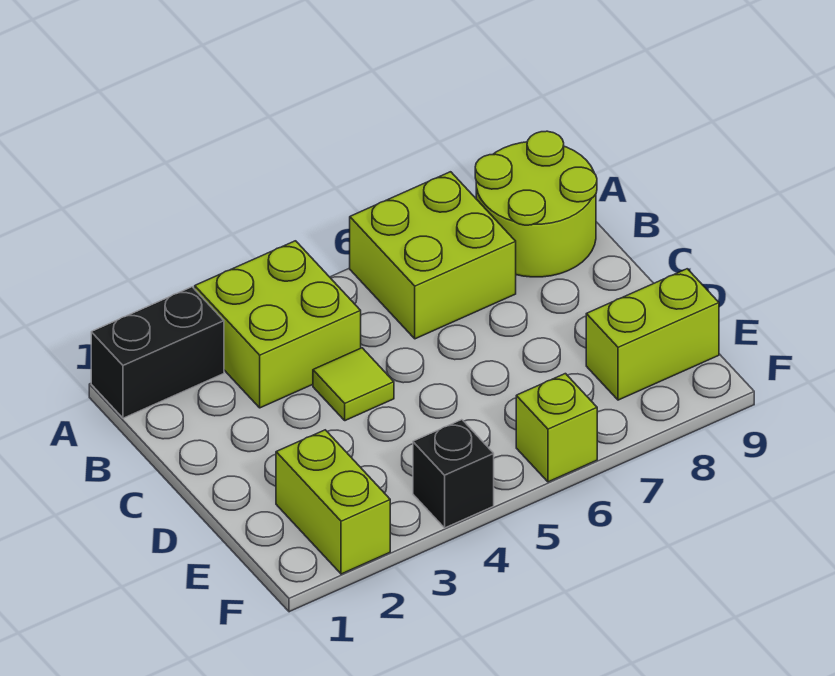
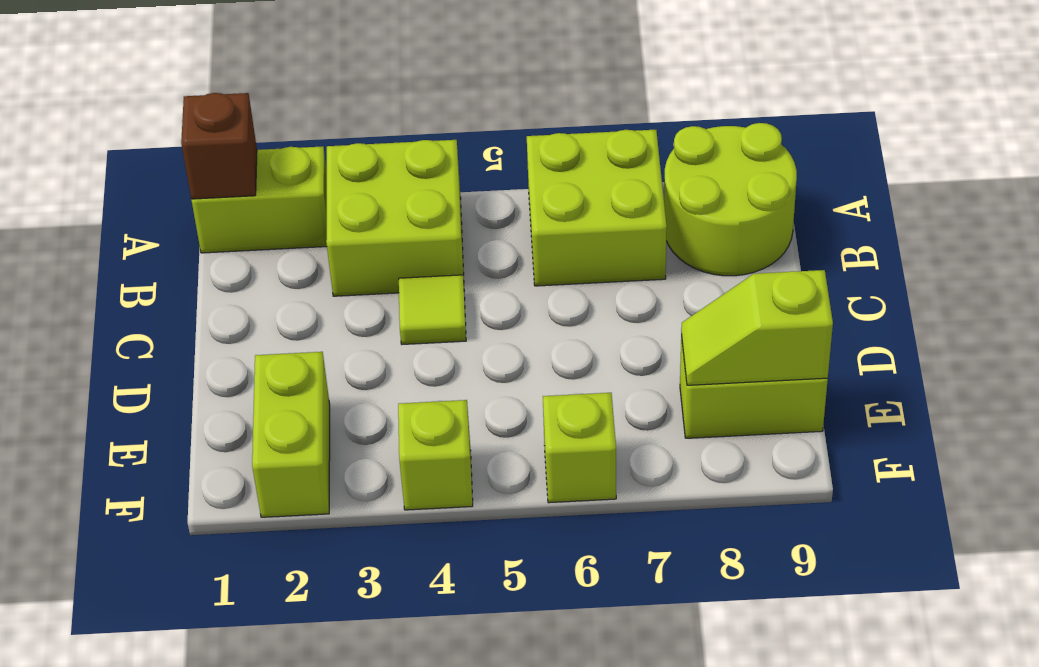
black 1x2 brick [91,287,224,418] -> lime 1x2 brick [191,146,327,253]
none -> brown 1x1 brick [181,93,257,199]
none -> lime 1x2 slope [681,270,833,385]
black 1x1 brick [413,420,494,528] -> lime 1x1 brick [398,400,473,510]

